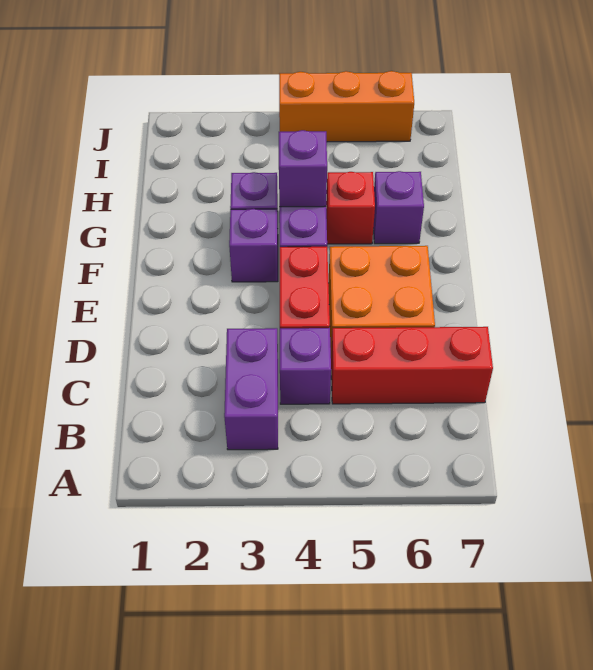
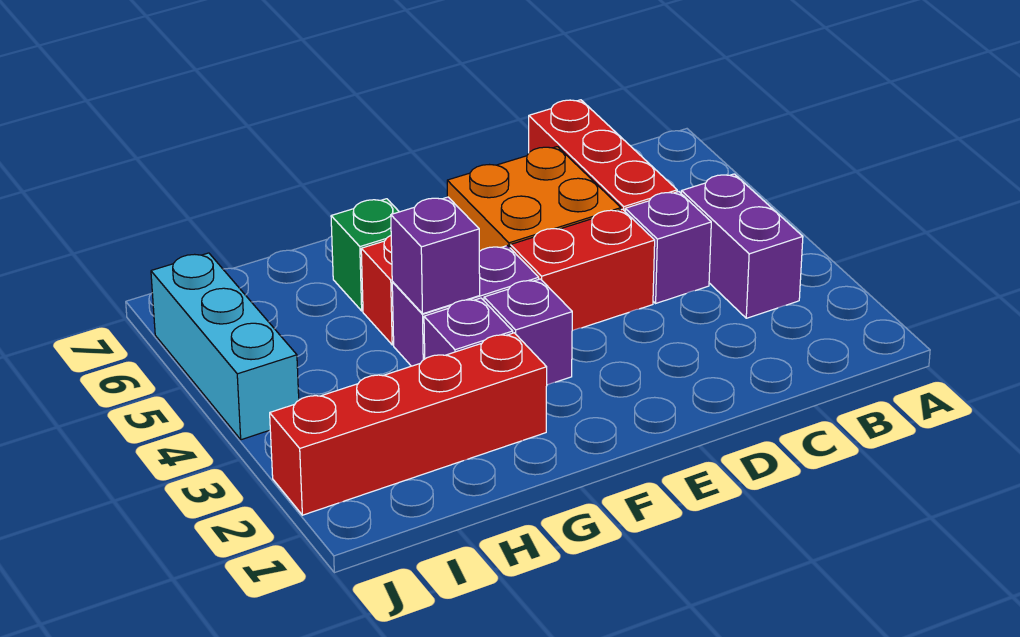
purple 1x2 brick [224,328,278,450] -> purple 1x2 brick turned to [681,174,803,318]
none -> red 1x4 brick [270,333,547,515]
purple 1x1 brick [373,171,424,244] -> green 1x1 brick [331,199,399,311]
orange 1x3 brick [279,71,414,142] -> cyan 1x3 brick [151,253,299,440]

